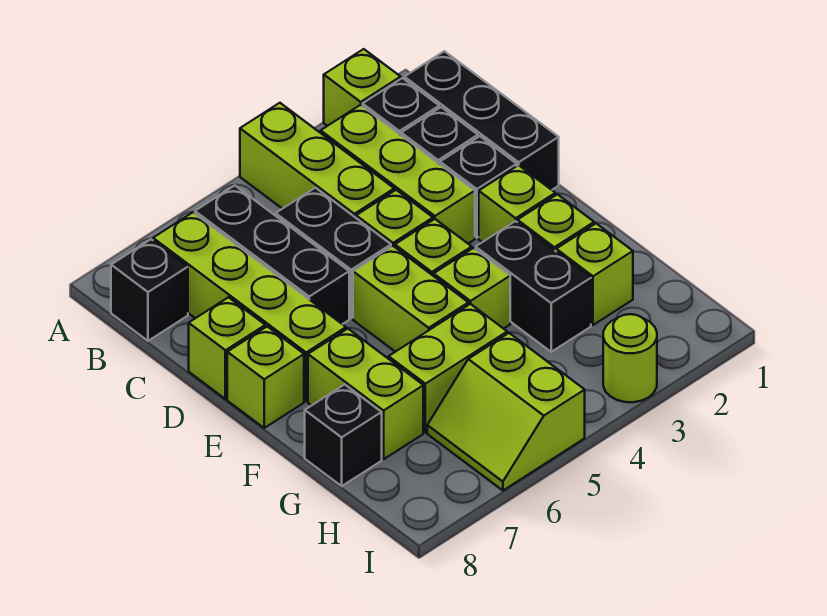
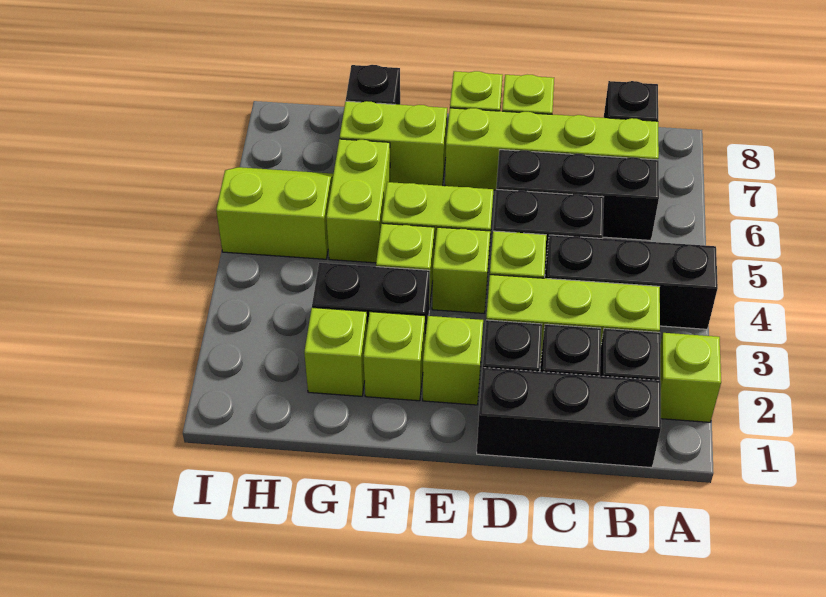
lime 1x3 brick [240,103,394,218] -> black 1x3 brick [545,235,718,329]
lime 1x1 round brick [603,314,657,402] -> none

